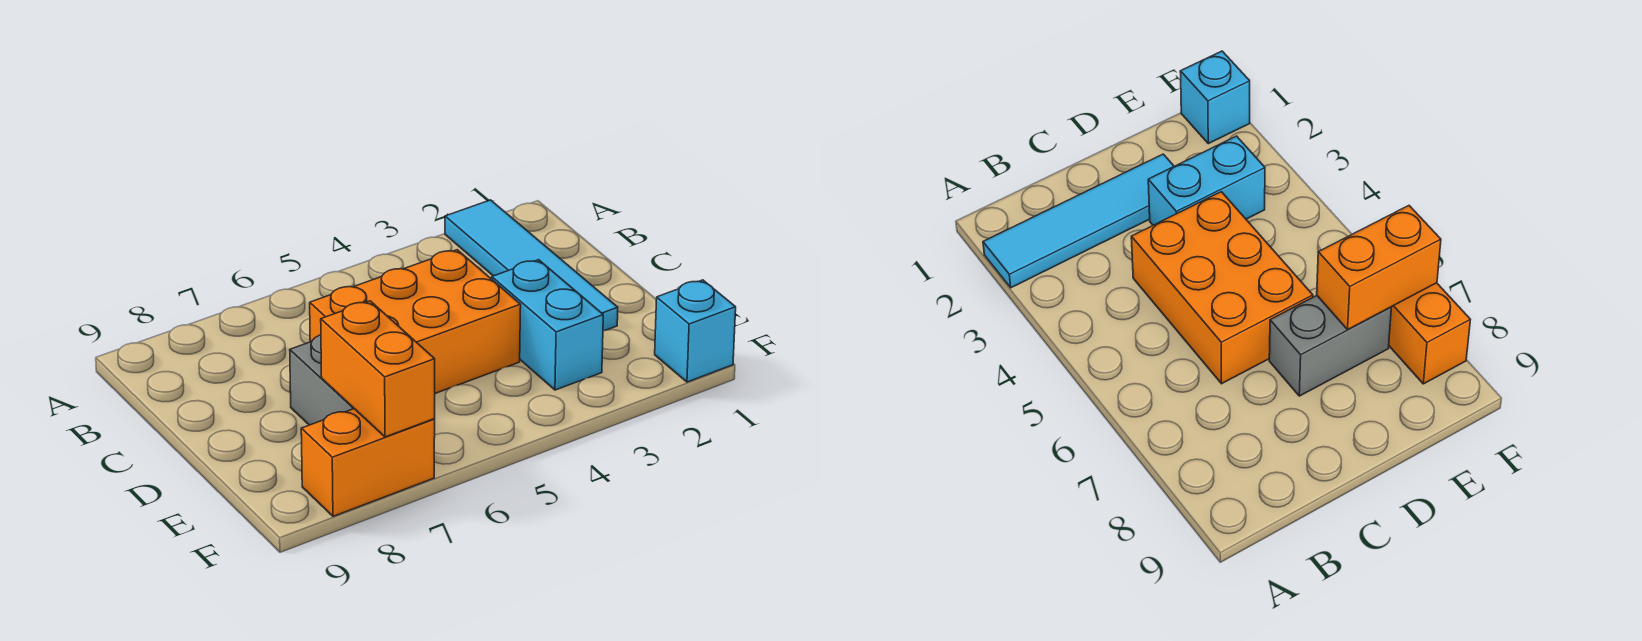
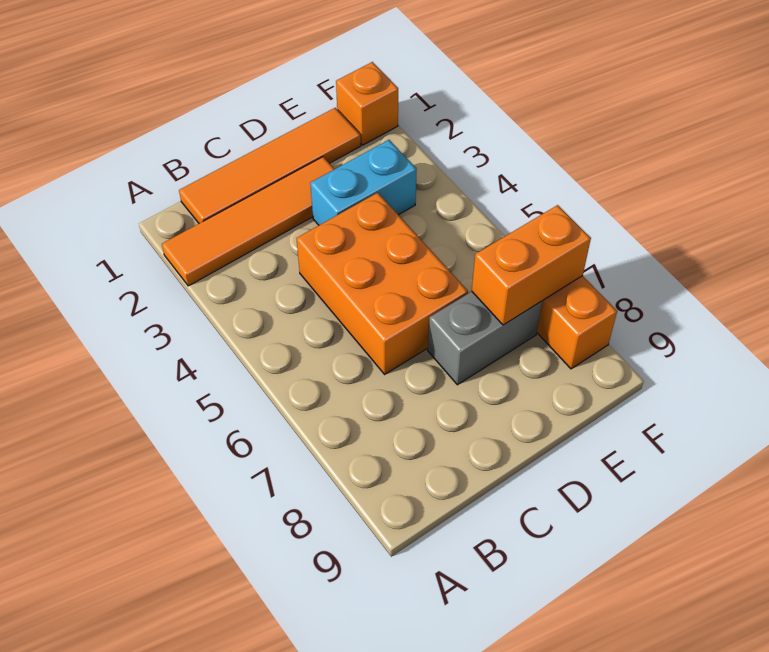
cyan 1x4 tile [445,200,618,331] -> orange 1x4 tile [162,157,334,286]
none -> orange 1x4 tile [179,108,361,223]
cyan 1x1 brick [655,280,736,382] -> orange 1x1 brick [336,62,398,145]

